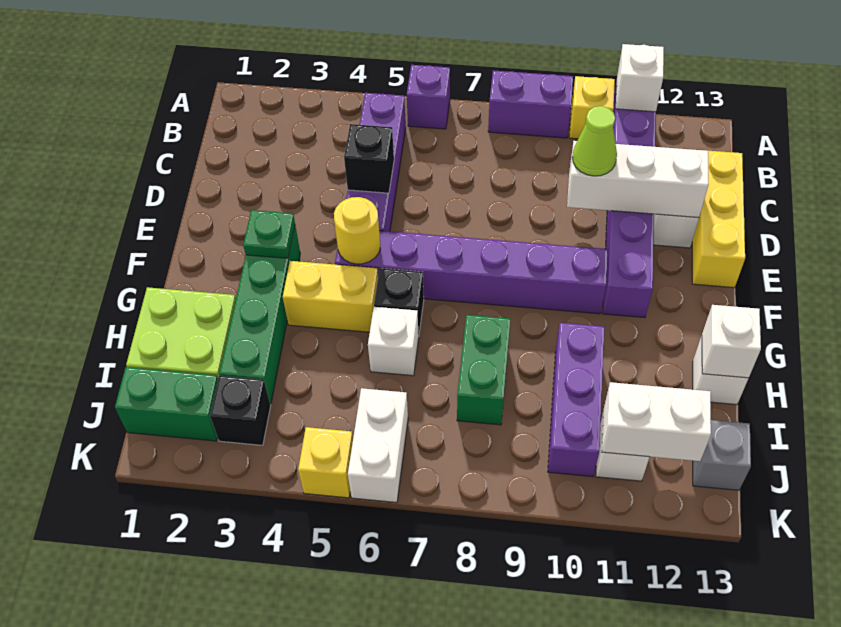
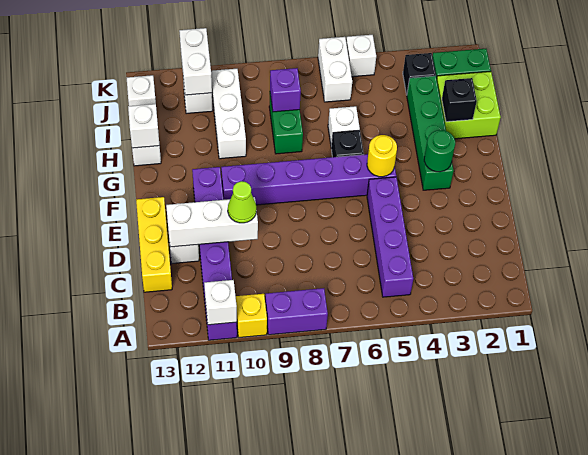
purple 1x1 brick [407,65,450,129] -> purple 1x1 brick moved to [270,68,301,112]
black 1x1 brick [344,124,394,193] -> black 1x1 brick moved to [442,78,477,122]
green 1x1 plate [243,210,295,258] -> green 1x1 round brick [424,130,455,172]
yellow 1x2 brick [283,261,378,332] -> none
purple 1x3 brick [548,323,604,477] -> white 1x3 brick [211,69,246,159]
white 1x2 brick [602,382,711,461] -> white 1x2 brick turned to [179,28,212,95]
grey 1x1 brick [693,420,751,490] -> white 1x1 brick [126,75,156,106]
yellow 1x1 brick [298,427,353,498] -> white 1x1 brick [346,35,376,77]

